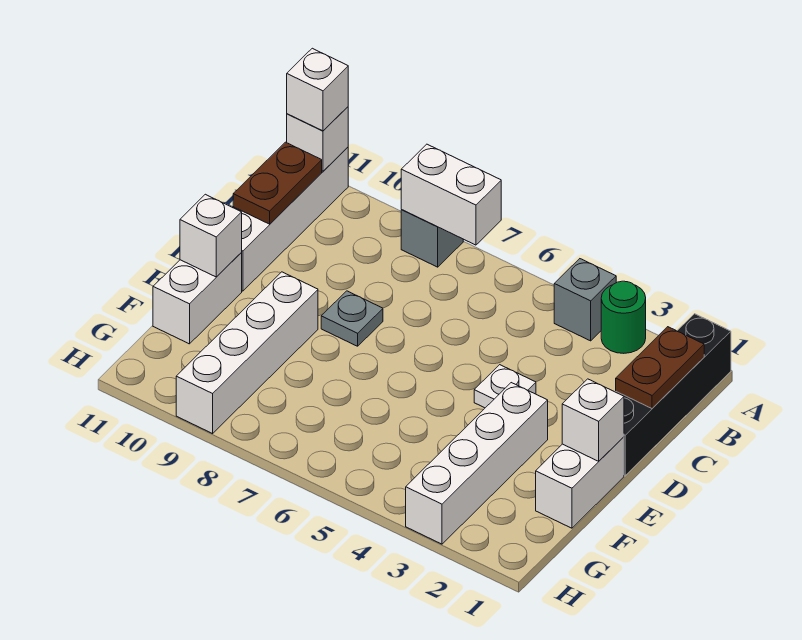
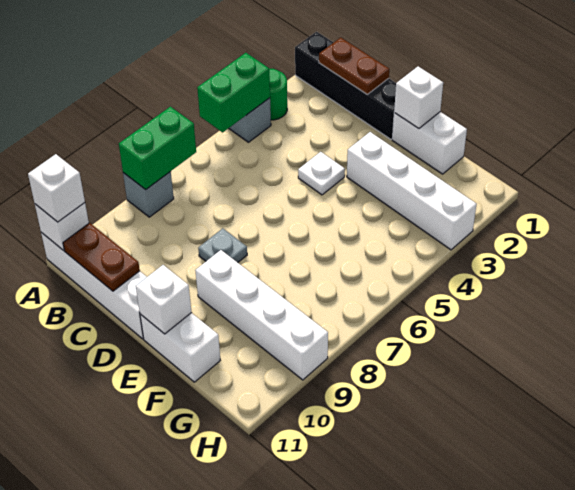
none -> green 1x2 brick [197,53,270,132]
white 1x2 brick [401,144,501,245] -> green 1x2 brick [119,107,196,190]

